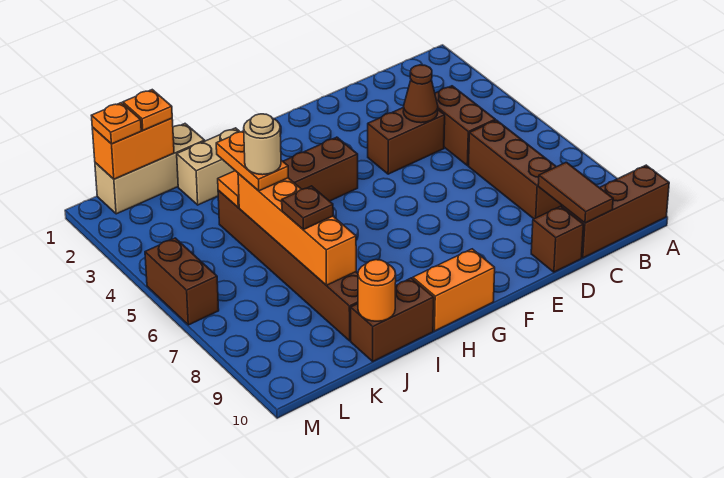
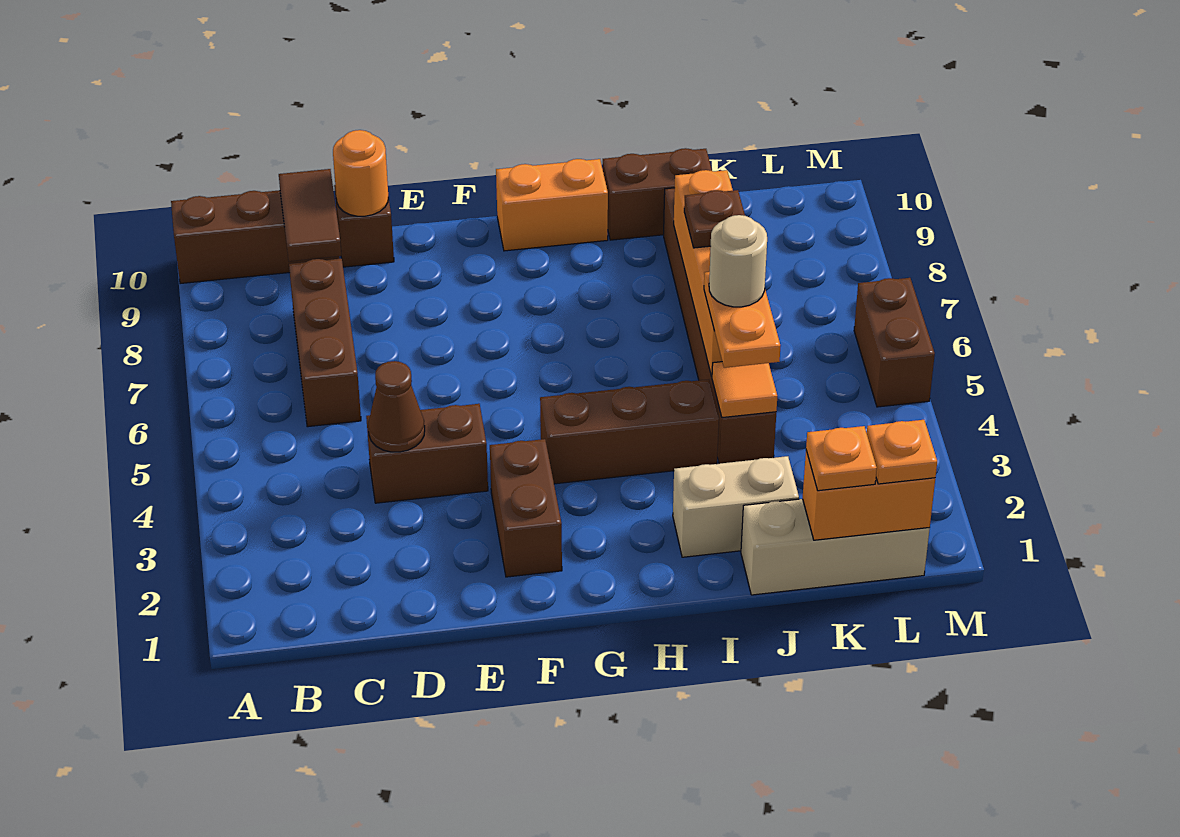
brown 1x2 brick [435,86,495,166] -> brown 1x2 brick moved to [490,439,562,577]
orange 1x1 round brick [358,260,396,321] -> orange 1x1 round brick moved to [333,130,388,216]

